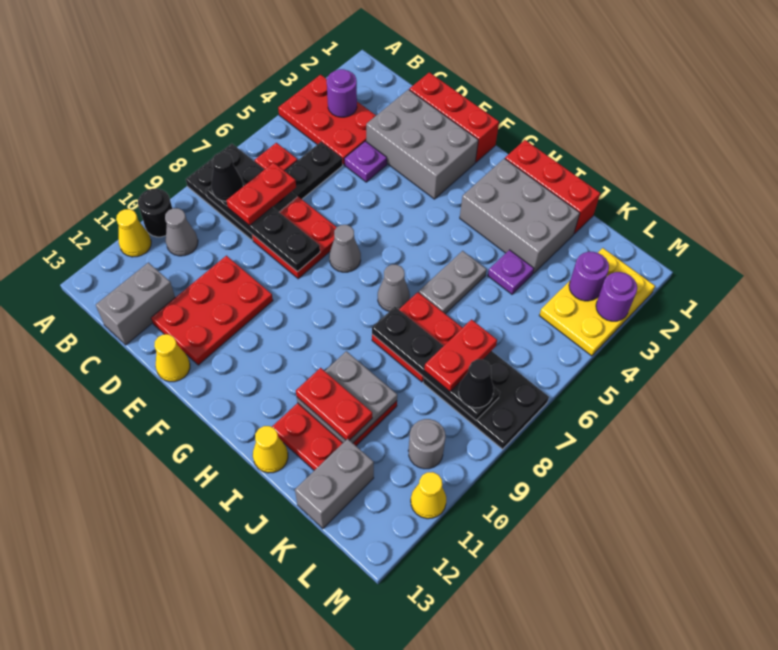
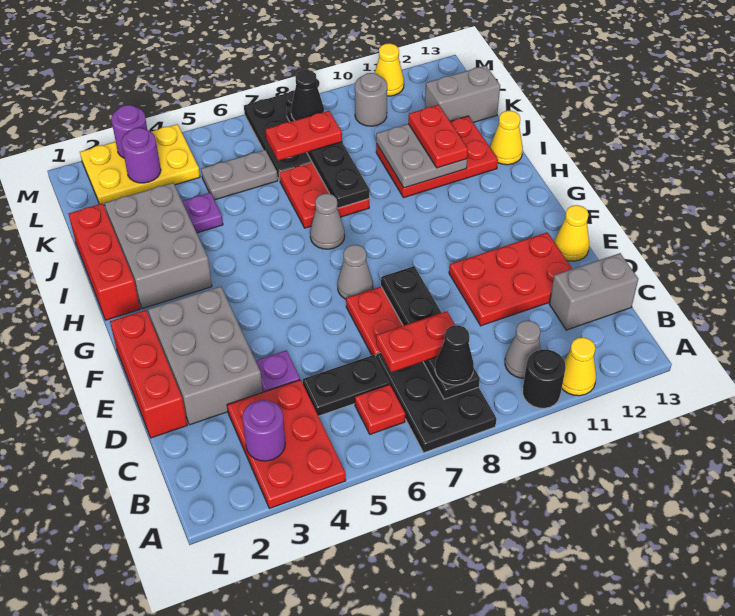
grey 1x2 plate [419,251,487,314] -> grey 1x2 plate moved to [201,150,278,200]

